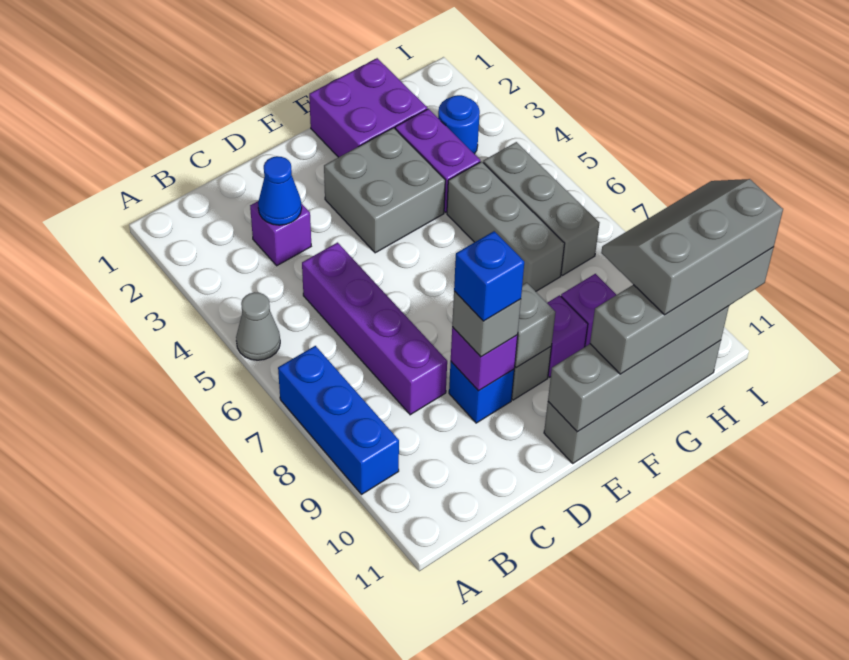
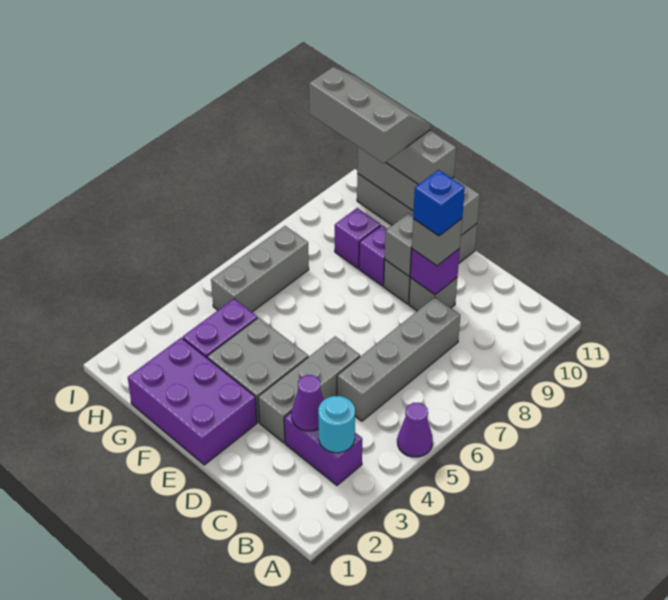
grey 1x1 cone [236,292,280,360] -> purple 1x1 cone [397,403,433,457]
blue 1x3 brick [278,346,399,494] -> none
none -> cyan 1x1 round brick [318,396,355,453]
purple 1x1 brick [250,201,311,266] -> purple 1x2 brick [284,412,362,485]
blue 1x1 cone [258,156,302,225] -> purple 1x1 cone [292,375,324,431]
purple 1x4 brick [302,243,447,415] -> grey 1x4 brick [337,297,460,421]
blue 1x1 brick [449,362,514,423] -> grey 1x1 brick [409,278,457,311]
purple 2x2 brick [309,58,427,157] -> purple 2x3 brick [128,338,257,465]
grey 1x3 brick [447,162,565,291] -> grey 1x3 brick moved to [258,336,360,443]
grey 2x3 slope [601,179,783,315] -> grey 2x3 slope turned to [309,67,431,163]
blue 1x1 round brick [438,95,480,154] -> none

